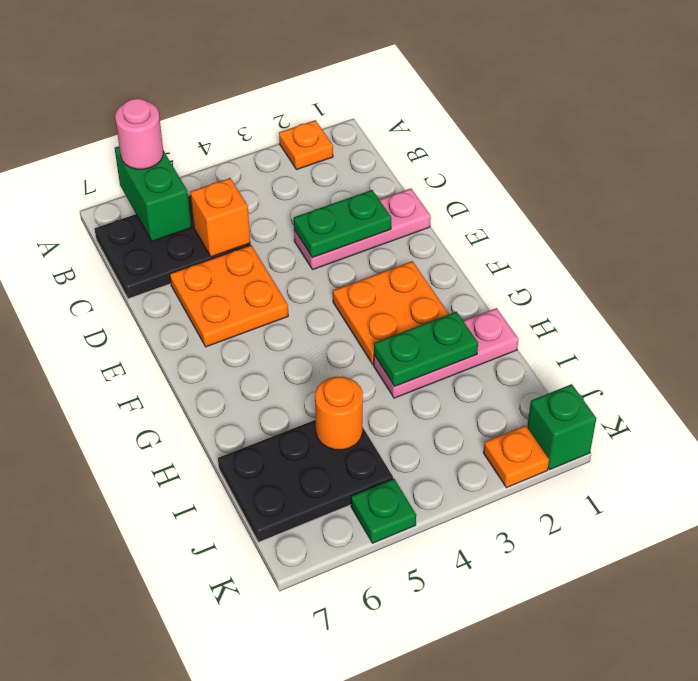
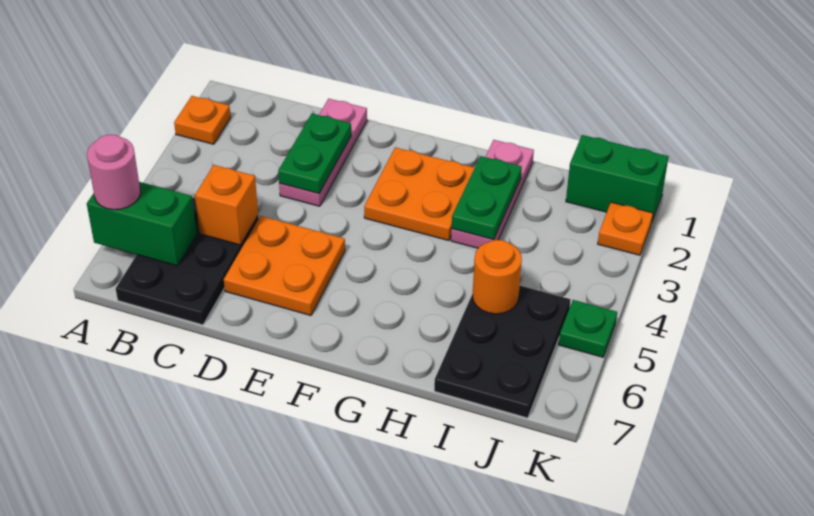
green 1x1 brick [527,384,596,469] -> green 1x2 brick [566,135,669,222]

